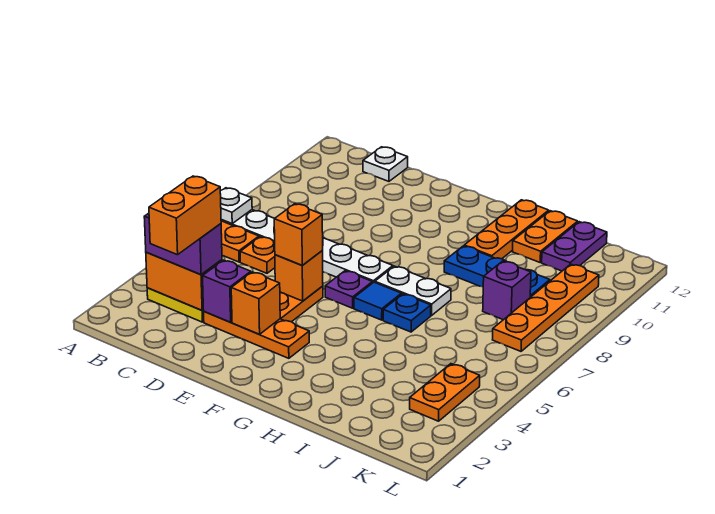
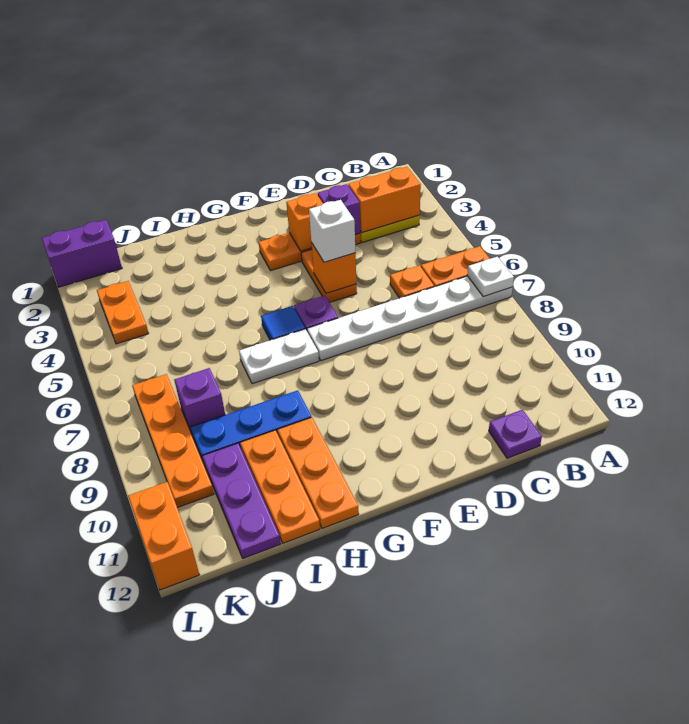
purple 1x2 brick [144,213,222,275] -> purple 1x2 brick moved to [42,220,122,287]
orange 1x2 brick [149,176,221,255] -> orange 1x2 brick moved to [128,482,199,590]
white 1x1 plate [363,147,408,181] -> purple 1x1 plate [489,410,542,458]
orange 1x1 brick [274,204,323,265] -> white 1x1 brick [309,200,355,262]
blue 1x1 plate [383,294,431,332] -> none
orange 1x2 plate [512,211,578,262] -> orange 1x3 plate [240,430,320,543]
purple 1x2 plate [542,222,607,271] -> purple 1x3 plate [202,443,281,558]

